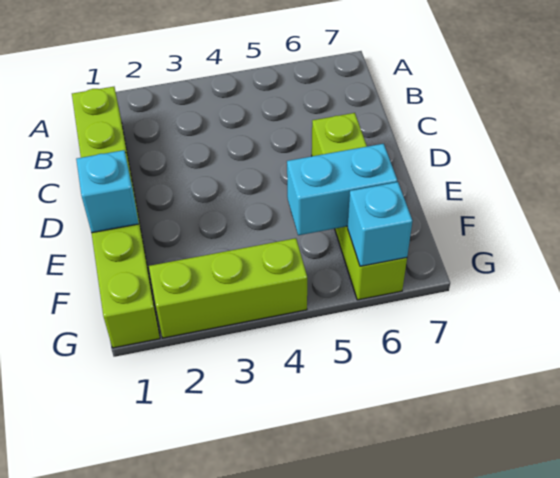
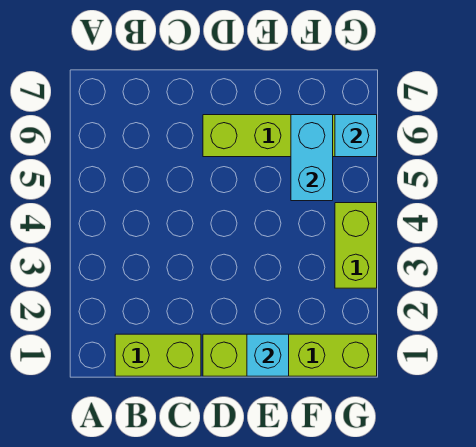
lime 1x3 brick [149,238,307,338] -> lime 1x2 brick [335,203,377,288]

